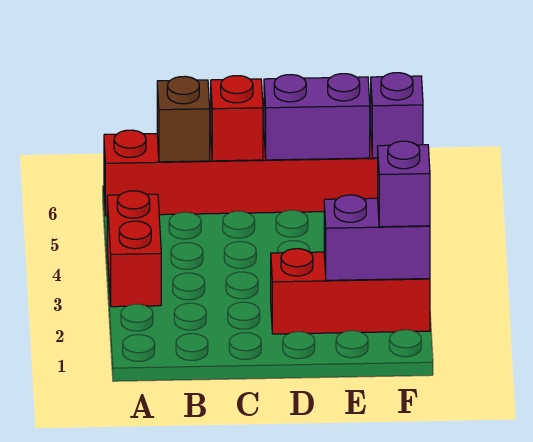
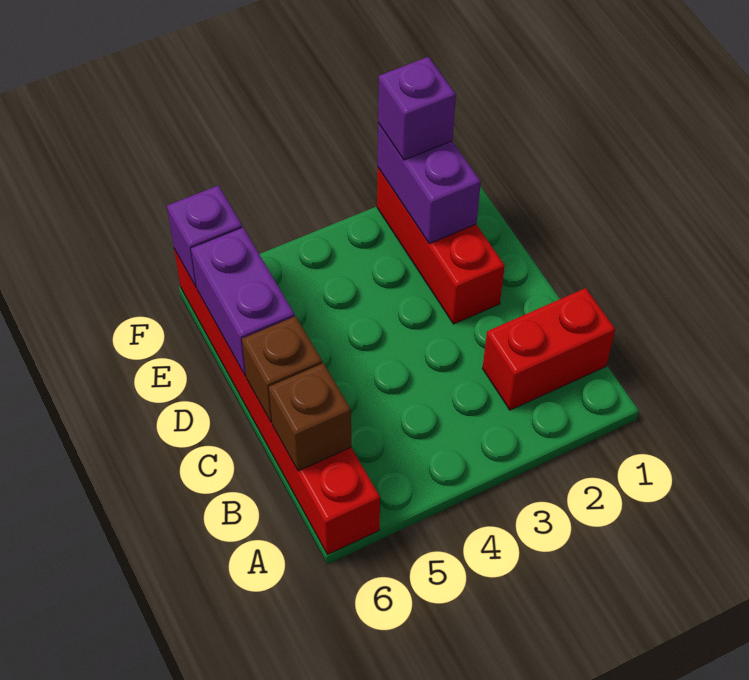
red 1x2 brick [107,191,161,307] -> red 1x2 brick moved to [483,288,615,410]
red 1x1 brick [211,76,263,161] -> brown 1x1 brick [242,316,322,422]

